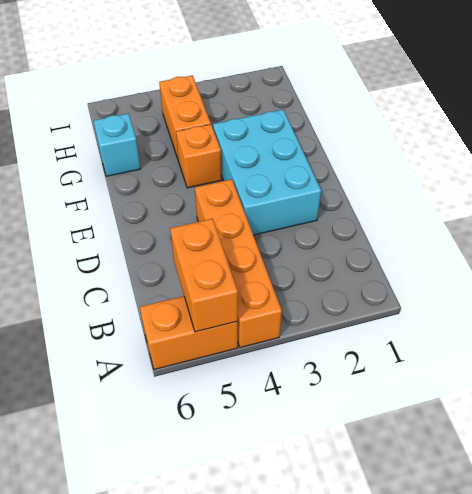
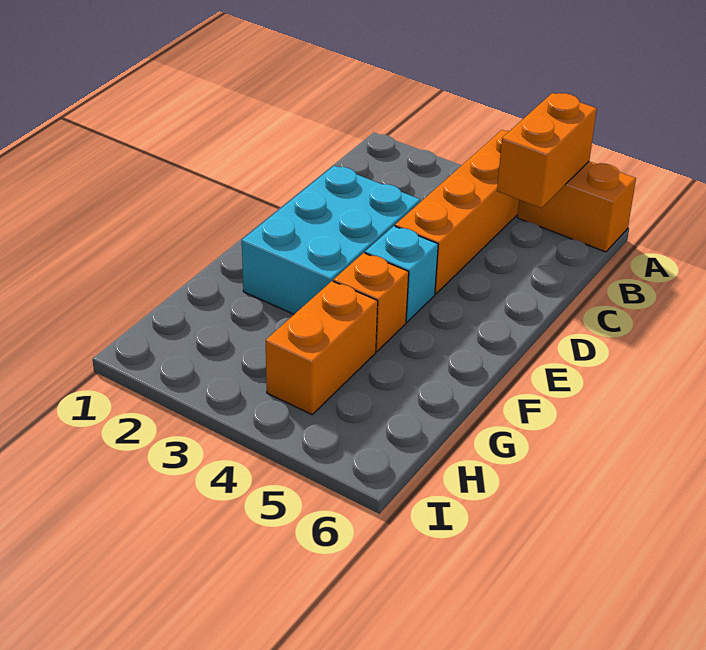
cyan 1x1 brick [94,114,141,176] -> cyan 1x1 brick moved to [365,226,438,322]

